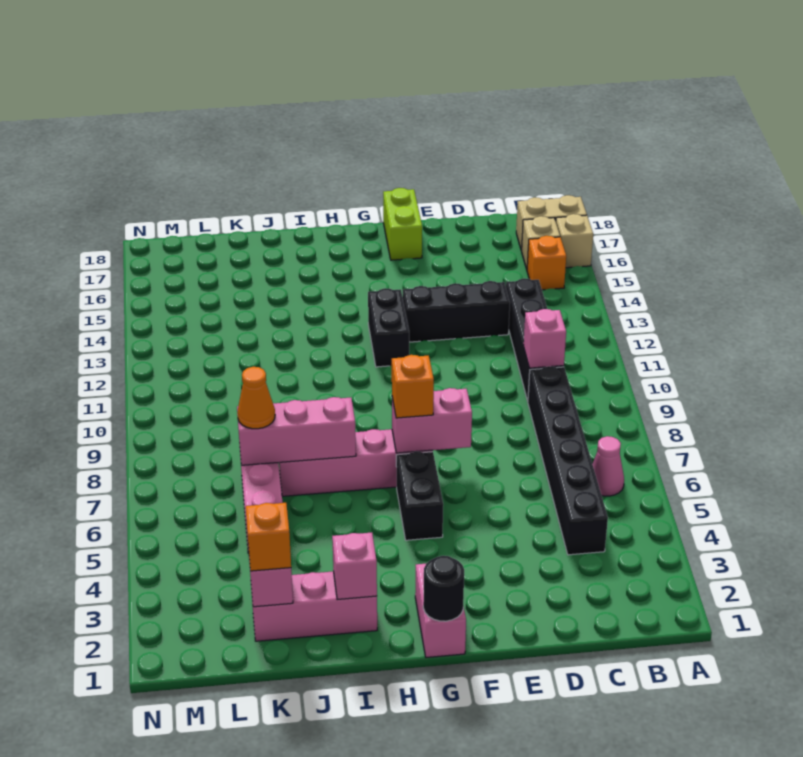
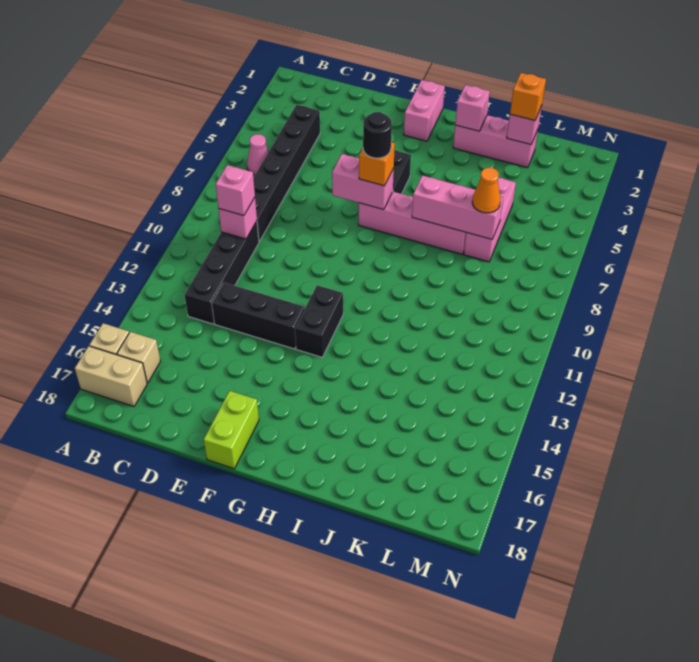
orange 1x1 brick [527,236,566,290] -> none
none -> pink 1x1 brick [215,165,255,216]
black 1x1 round brick [423,556,464,621] -> black 1x1 round brick moved to [363,112,392,158]

